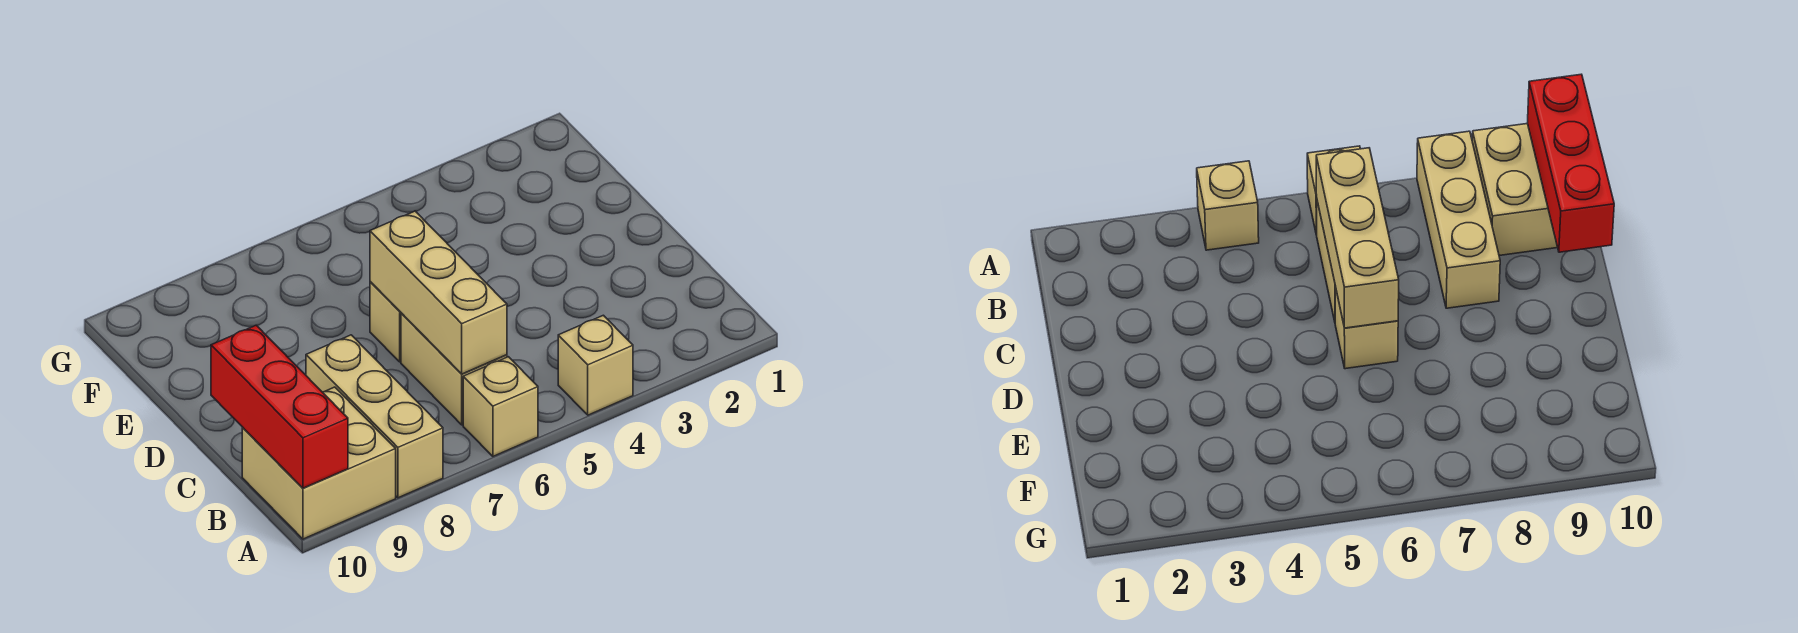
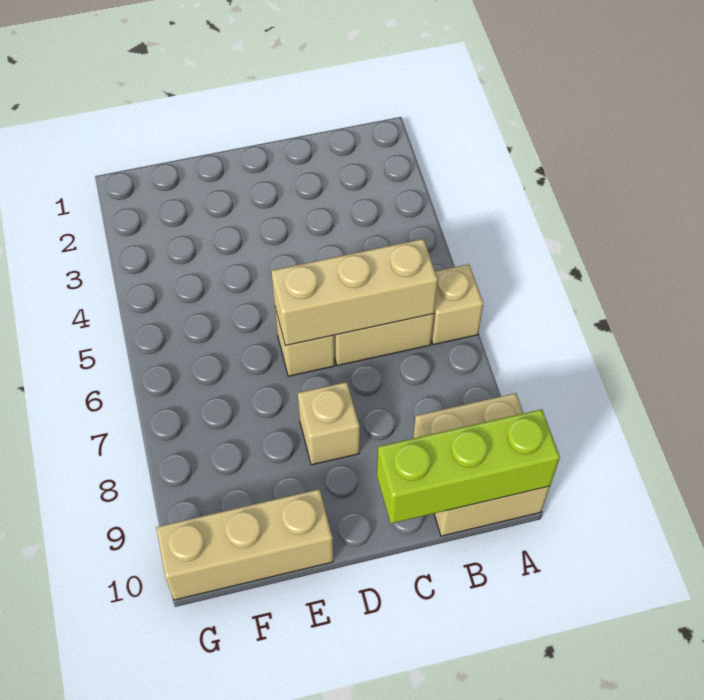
tan 1x1 brick [558,315,633,415] -> tan 1x1 brick moved to [298,382,360,465]
tan 1x3 brick [306,335,443,498] -> tan 1x3 brick moved to [156,489,333,600]
red 1x3 brick [211,325,348,488] -> lime 1x3 brick [377,409,560,524]

